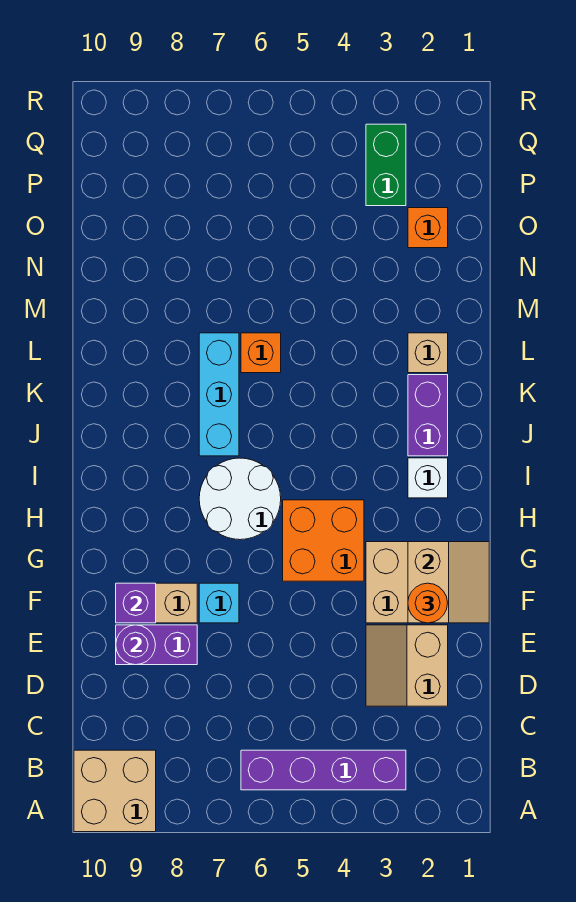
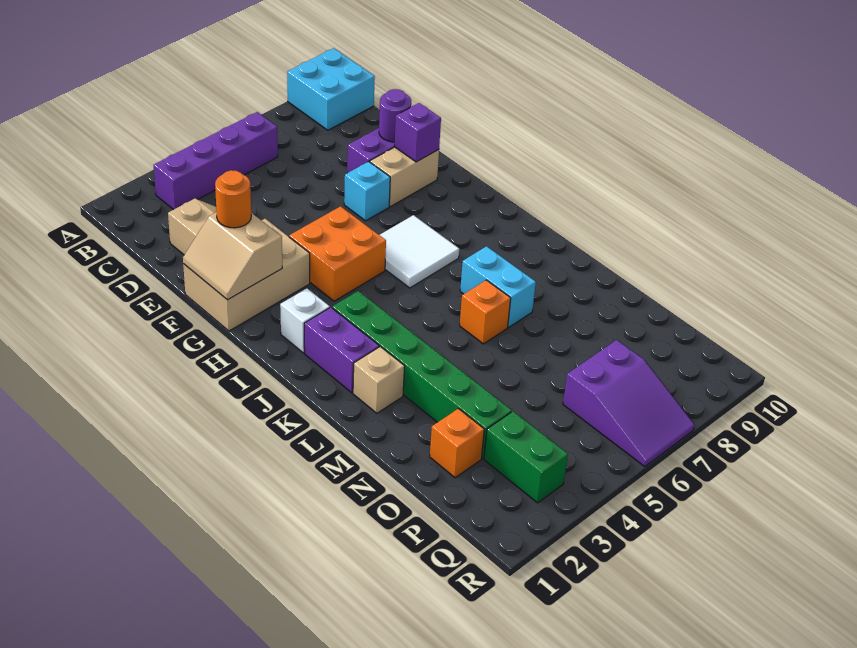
tan 2x2 brick [74,750,156,832] -> cyan 2x2 brick [287,48,375,130]
white 2x2 round brick [199,458,281,540] -> white 2x2 tile [380,215,459,288]
none -> green 1x6 brick [332,291,512,458]
cyan 1x3 brick [199,333,239,456] -> cyan 1x2 brick [460,246,536,327]
none -> purple 2x3 slope [563,340,694,467]

